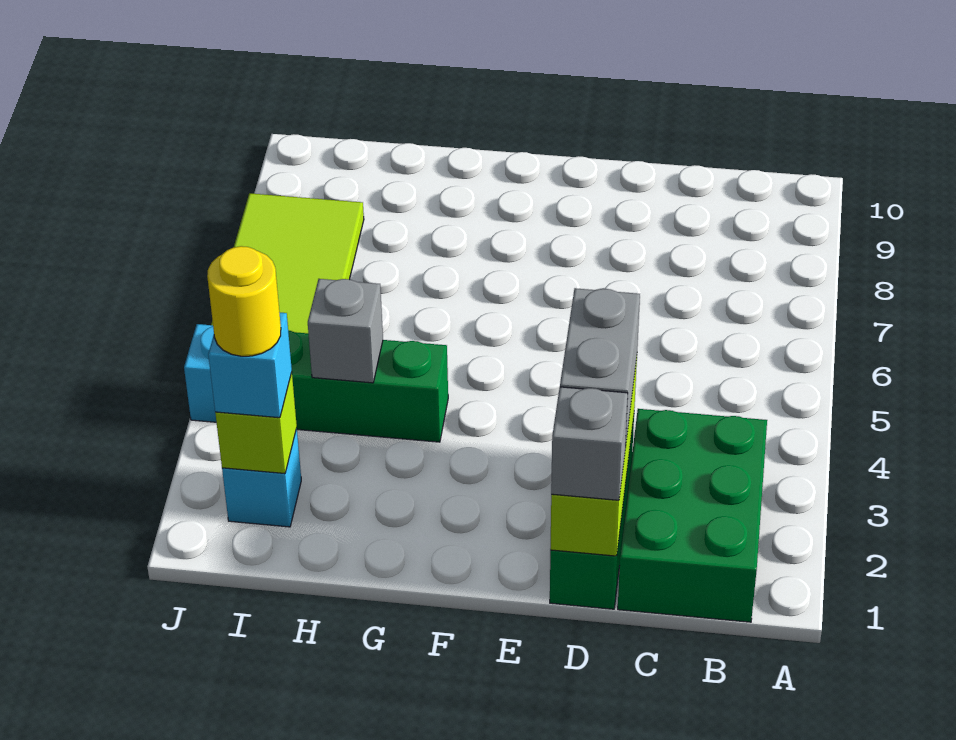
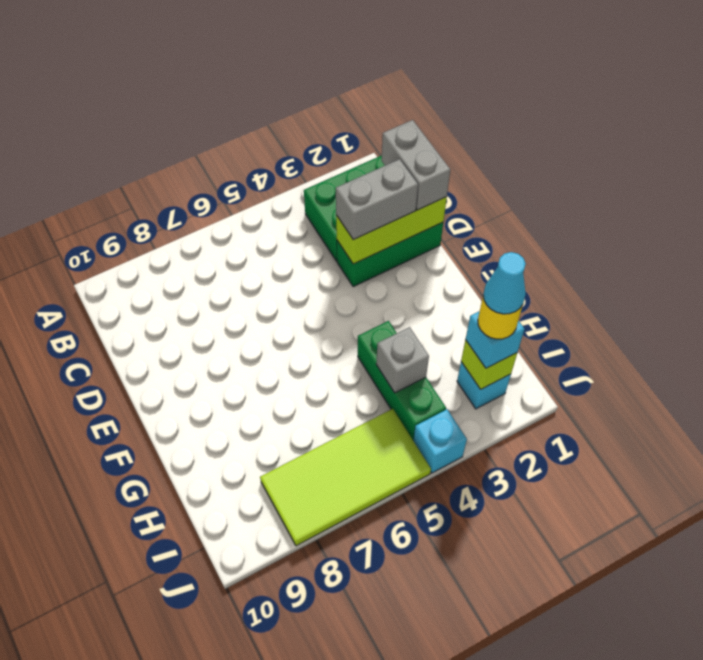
grey 1x1 brick [551,387,628,500] -> grey 1x2 brick [382,120,450,210]
none -> cyan 1x1 cone [483,252,526,314]

